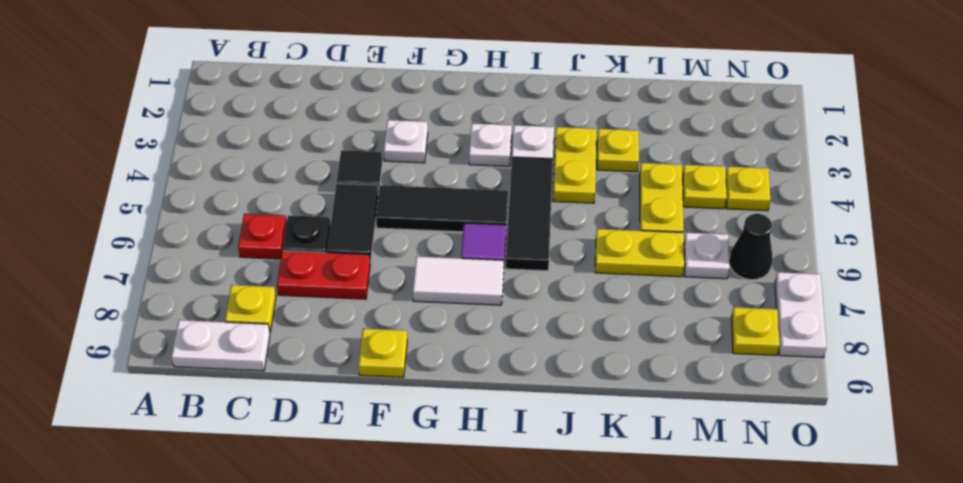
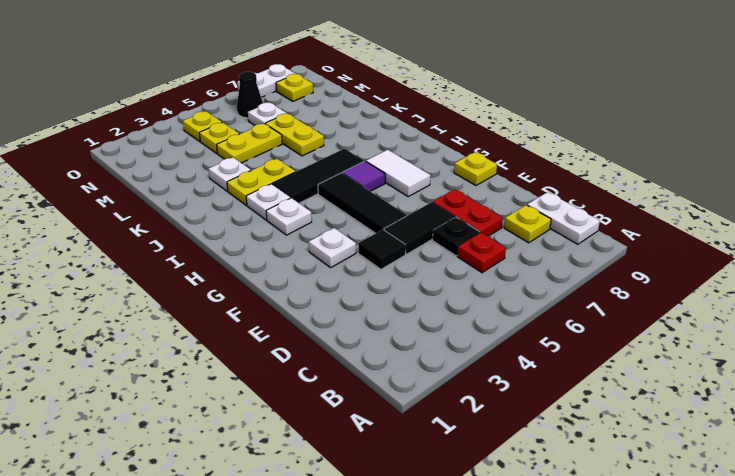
yellow 1x1 plate [597,129,639,172] -> white 1x1 plate [209,157,251,191]

